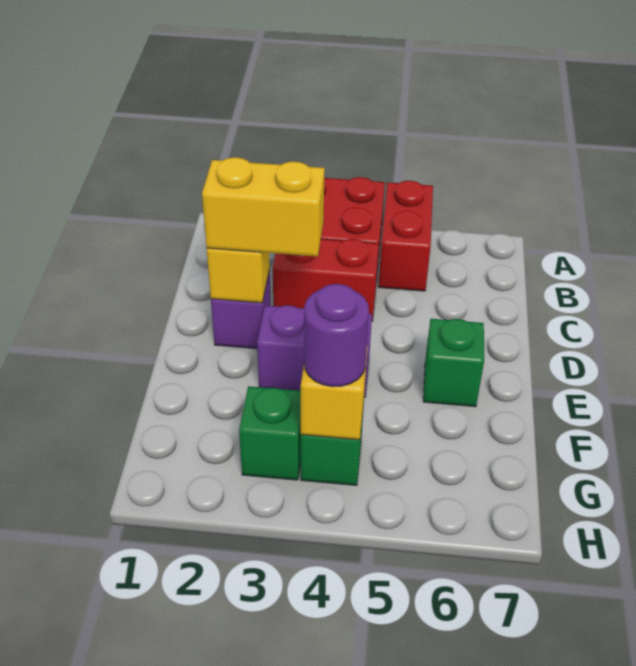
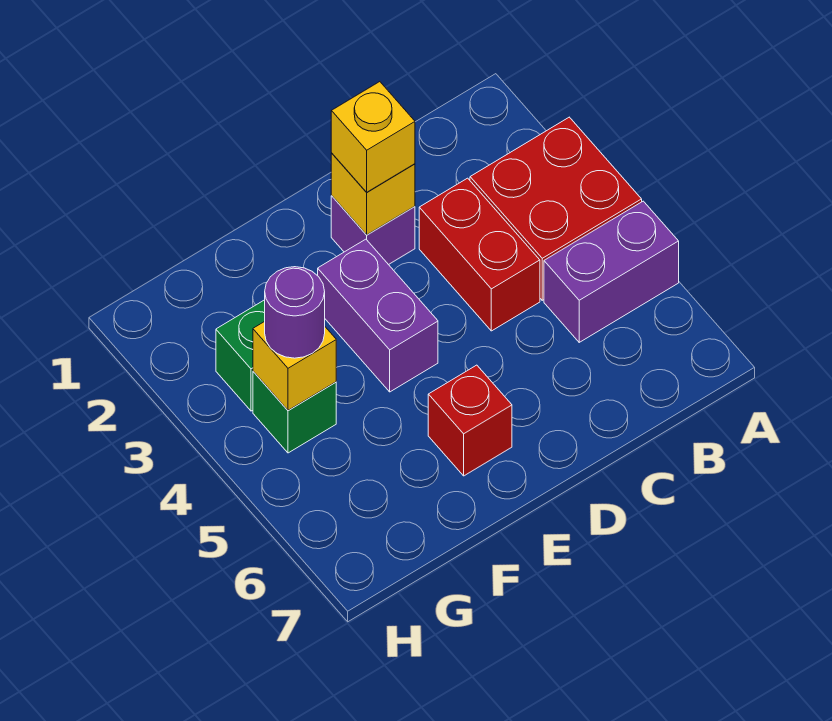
red 1x2 brick [378,181,433,291] -> purple 1x2 brick [544,201,679,342]
yellow 1x2 brick [202,157,325,257] -> yellow 1x1 brick [331,82,415,192]
green 1x1 brick [423,319,484,407] -> red 1x1 brick [428,365,512,476]

